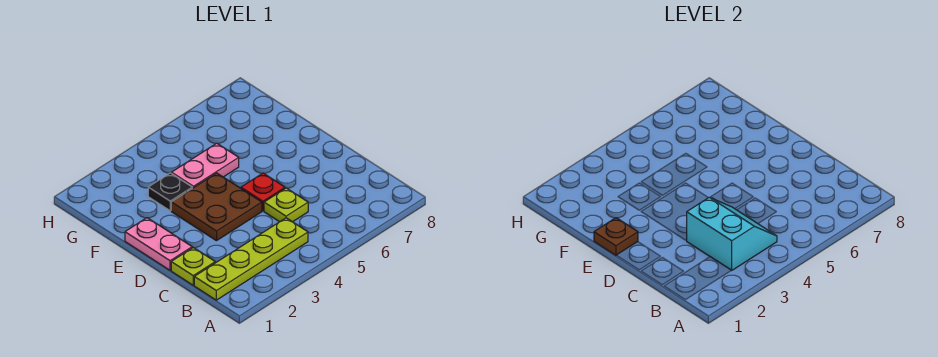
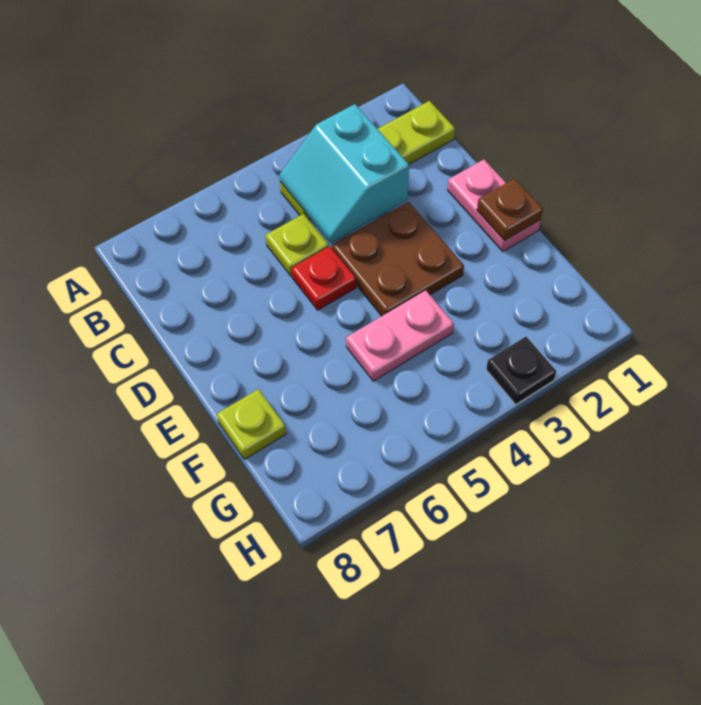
lime 1x1 plate [171,248,215,285] -> lime 1x1 plate moved to [217,389,286,459]
black 1x1 plate [148,173,192,211] -> black 1x1 plate moved to [486,337,556,404]

